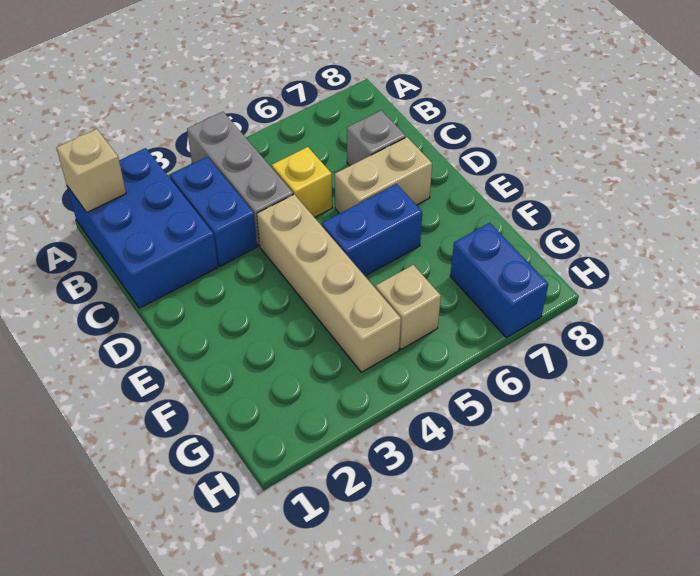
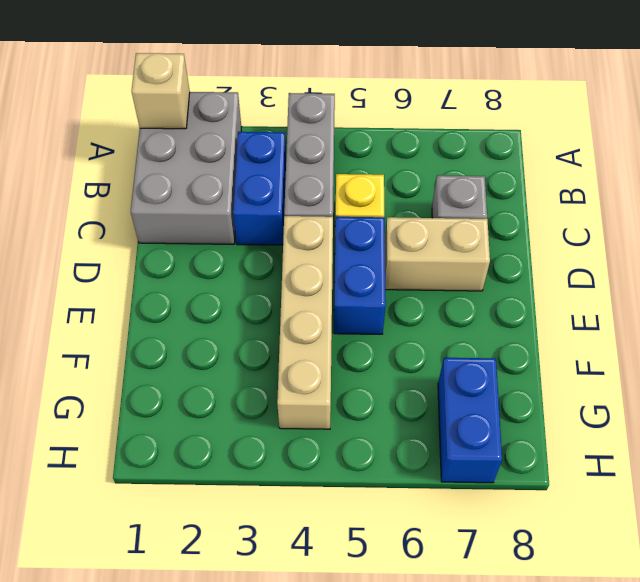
blue 2x3 brick [67,148,218,308] -> grey 2x3 brick [131,92,241,244]
blue 1x2 brick [322,184,422,276] -> blue 1x2 brick turned to [334,217,386,334]
tan 1x1 brick [376,265,441,349] -> none

